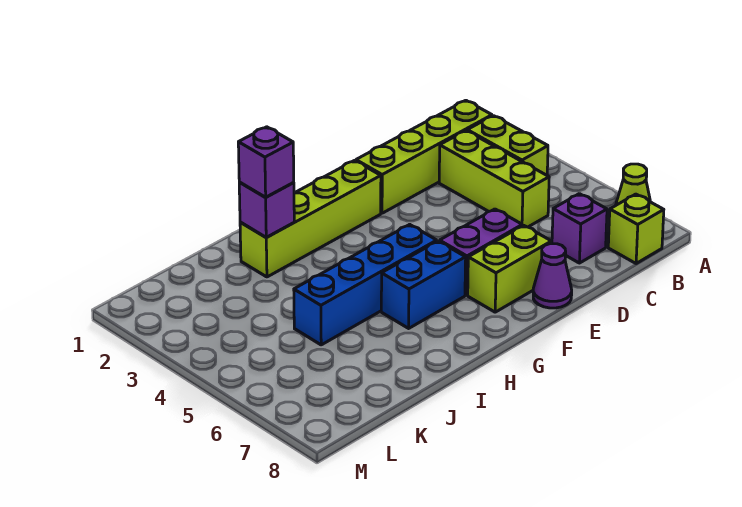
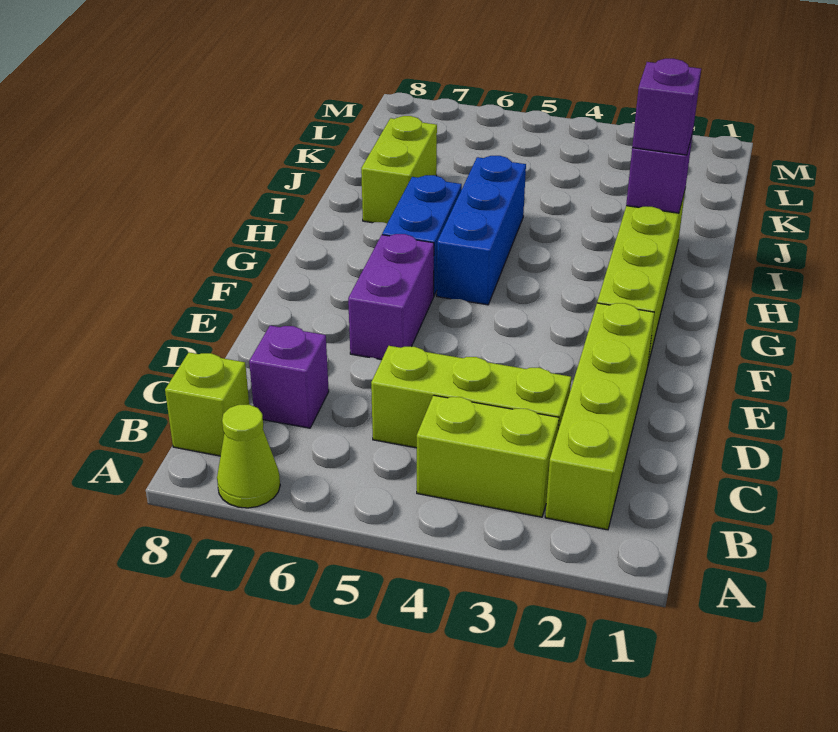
lime 1x2 brick [468,225,551,312] -> lime 1x2 brick moved to [361,116,437,223]
purple 1x1 cone [533,244,572,308] -> none
blue 1x4 brick [294,224,437,345] -> blue 1x3 brick [437,156,526,305]

